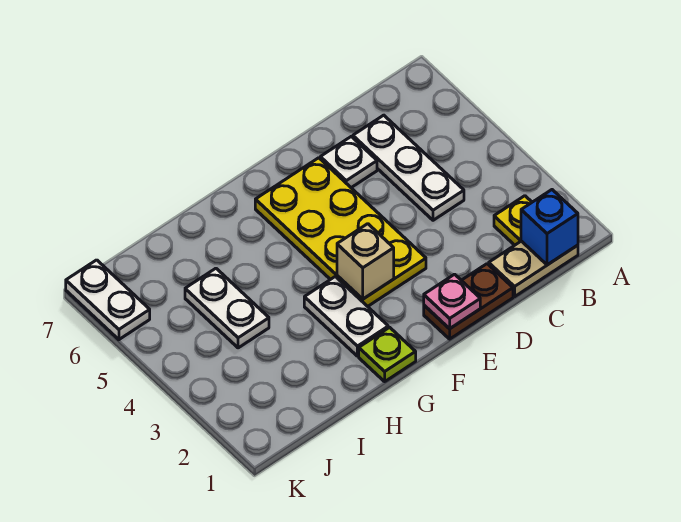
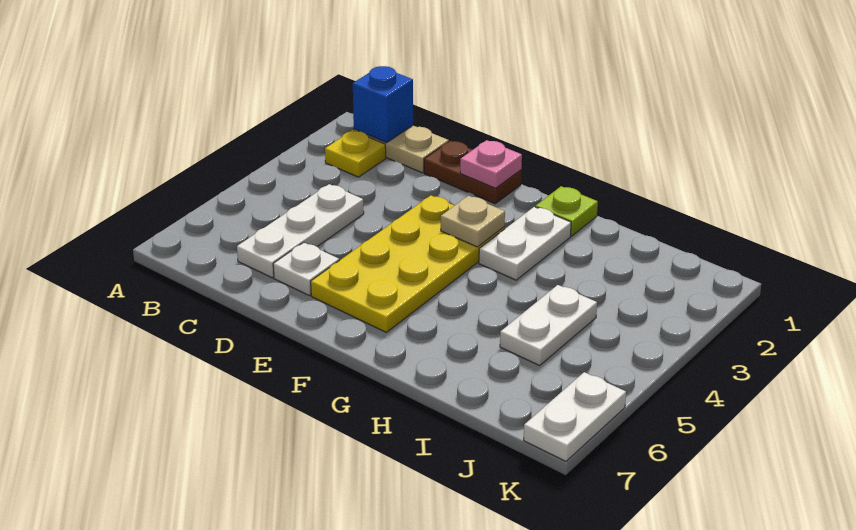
tan 1x1 brick [337,224,394,299] -> tan 1x1 plate [441,196,505,247]

